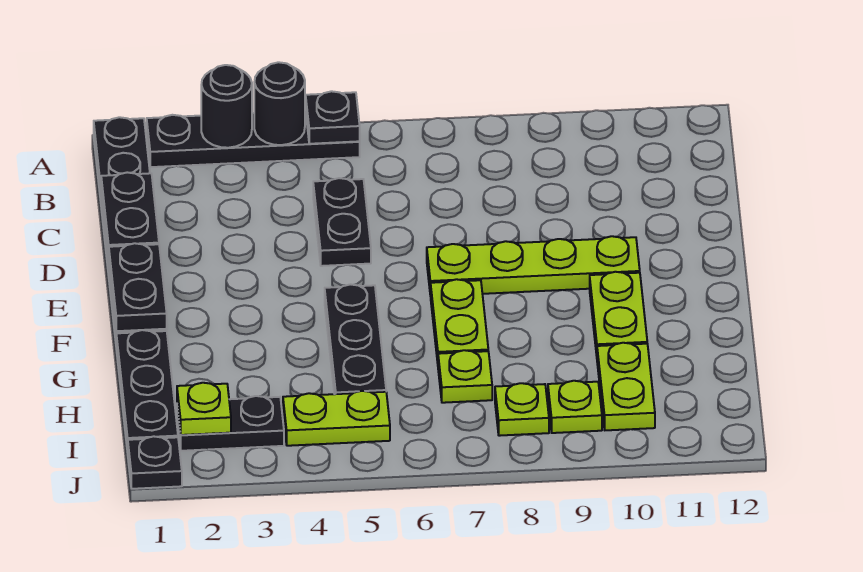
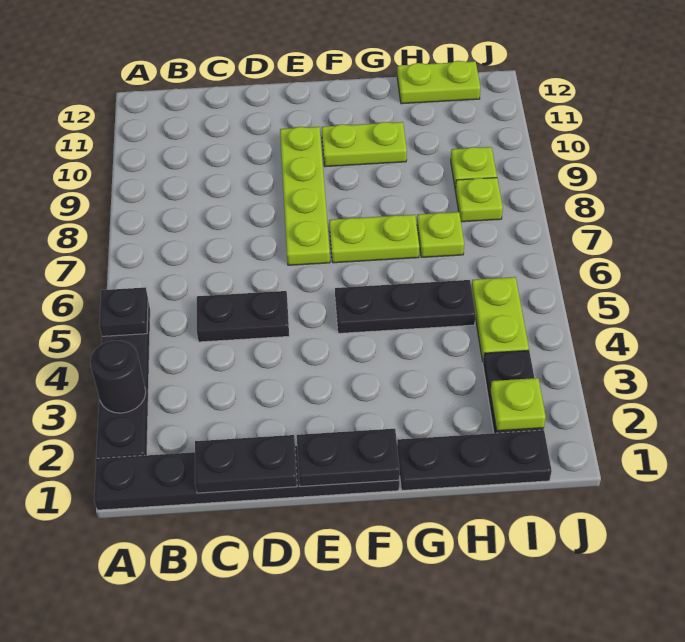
black 1x1 round brick [254,62,305,145] -> none
lime 1x2 plate [597,343,655,430] -> lime 1x2 plate moved to [397,61,481,104]
black 1x1 plate [128,436,182,489] -> none

